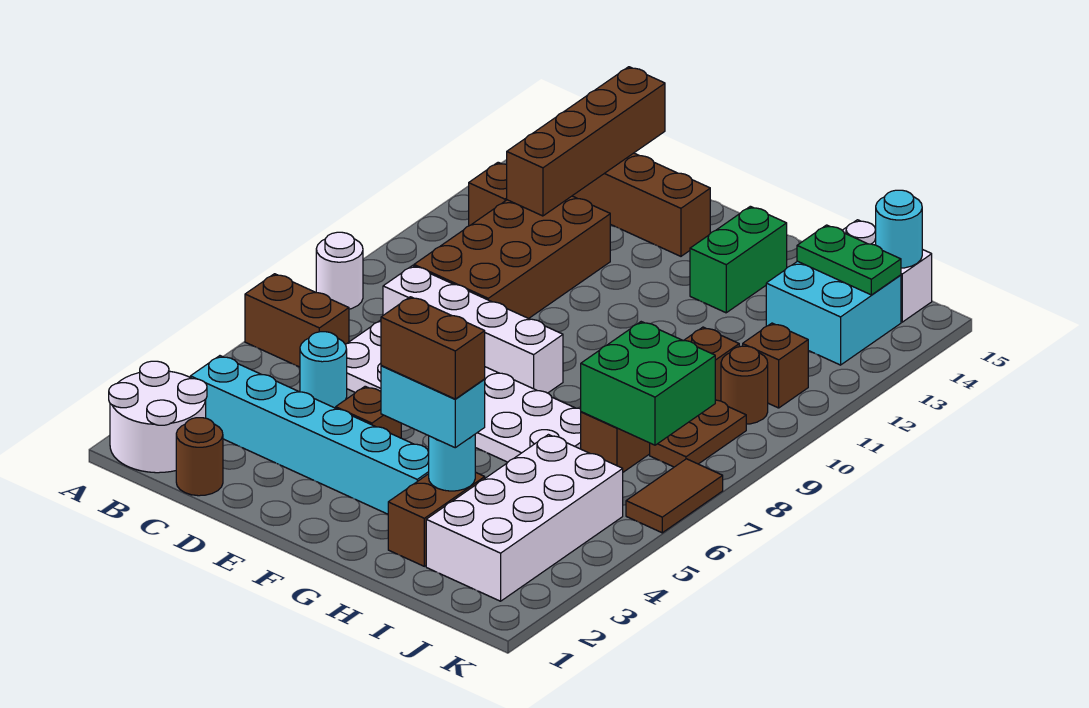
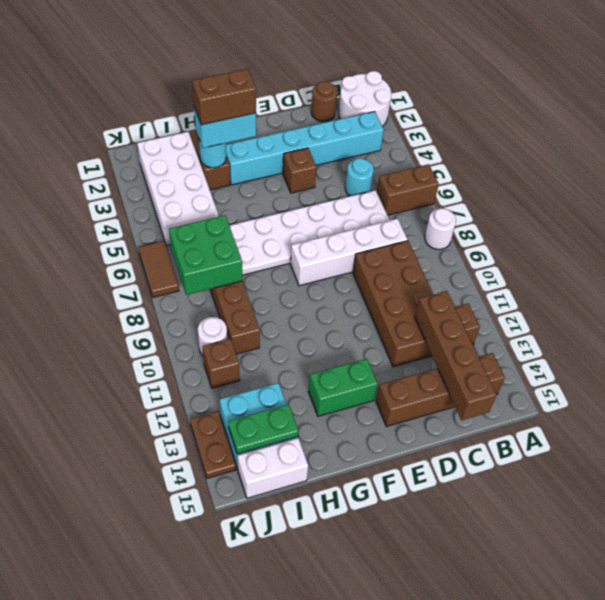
green 1x2 brick [690,206,787,313] -> green 1x2 brick turned to [309,359,378,416]
brown 1x2 plate [650,400,746,467] -> brown 1x2 plate moved to [190,411,236,478]
brown 1x1 round brick [721,346,768,424] -> white 1x1 round brick [198,317,227,355]
cyan 1x1 round brick [876,190,922,268] -> none

